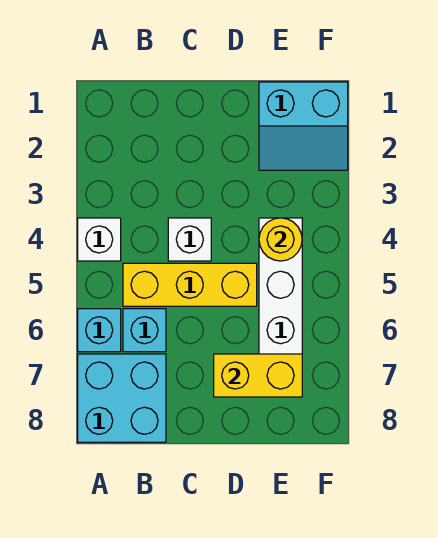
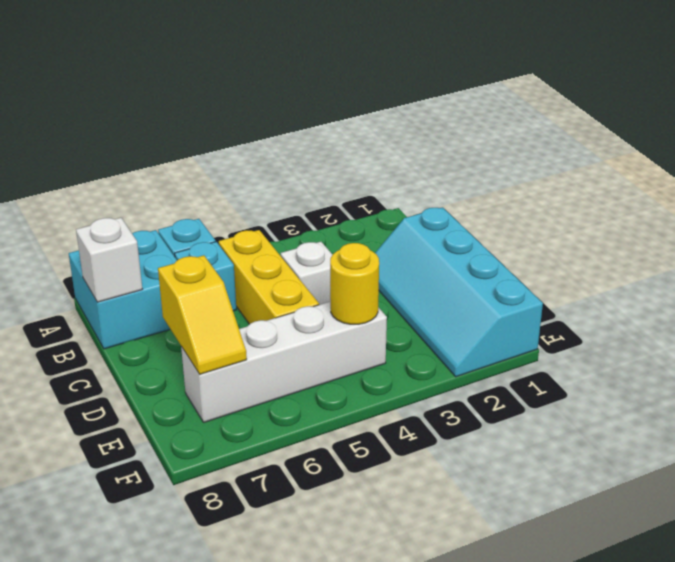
white 1x1 brick [78,218,121,261] -> white 1x1 brick moved to [76,218,142,302]
yellow 1x2 brick [214,354,302,397] -> yellow 1x2 slope [158,255,247,374]
cyan 2x2 slope [259,82,348,170] -> cyan 2x4 slope [375,207,543,377]

